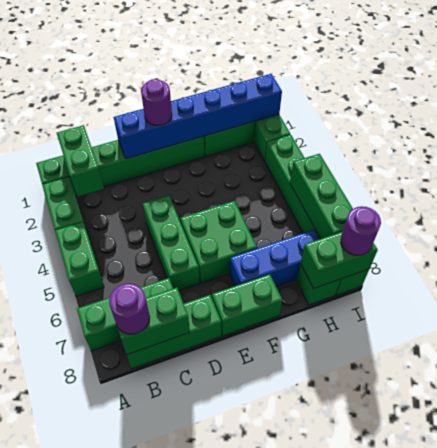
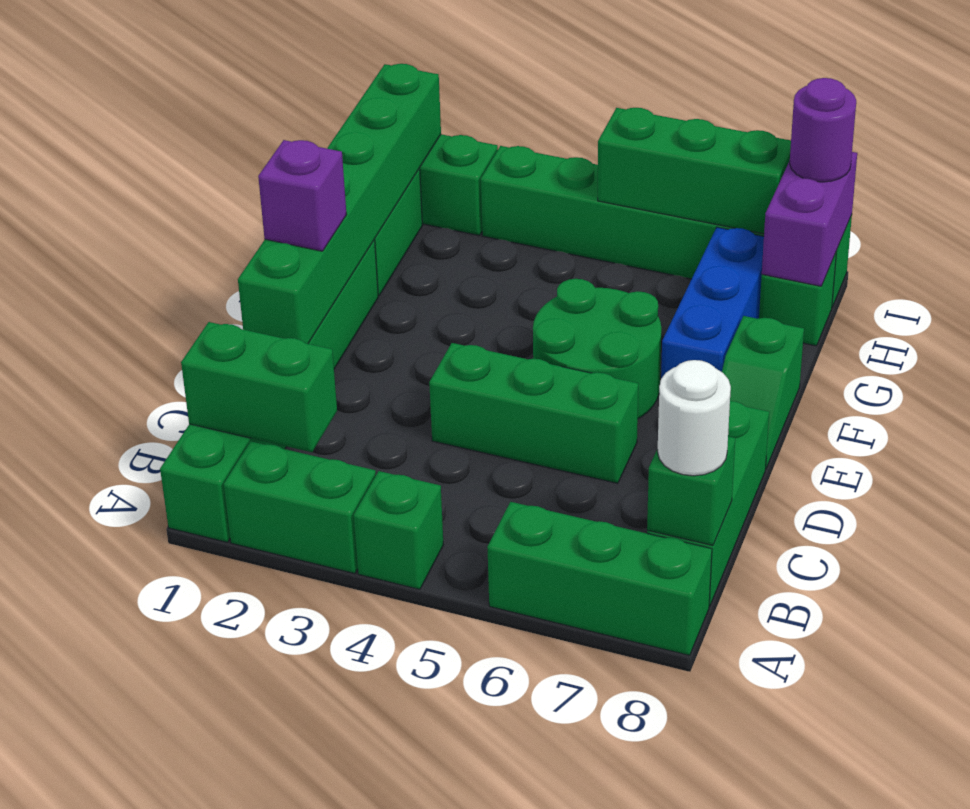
green 1x2 brick [55,222,104,296] -> green 1x1 brick [354,471,443,589]
green 1x3 brick [77,278,173,351] -> green 1x3 brick turned to [487,502,712,655]
green 1x2 brick [117,288,190,355] -> green 1x1 brick [647,436,735,545]
purple 1x1 round brick [109,284,150,334] -> white 1x1 round brick [658,360,731,476]
blue 1x6 brick [114,74,282,159] -> green 1x6 brick [238,64,441,344]
purple 1x1 round brick [141,79,172,125] -> purple 1x1 brick [258,140,347,251]
green 2x2 brick [180,201,257,283] -> green 2x2 round brick [533,279,661,419]
green 1x2 brick [212,274,282,336] -> green 1x2 slope [722,316,804,468]
green 1x2 brick [301,232,378,289] -> purple 1x2 brick [762,152,857,286]

